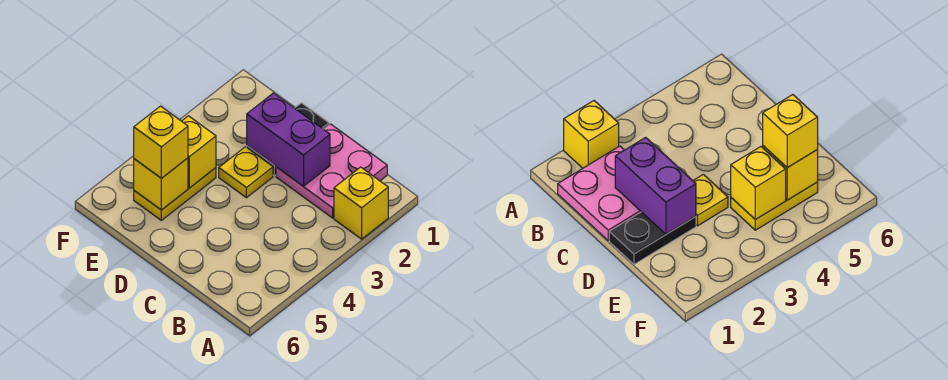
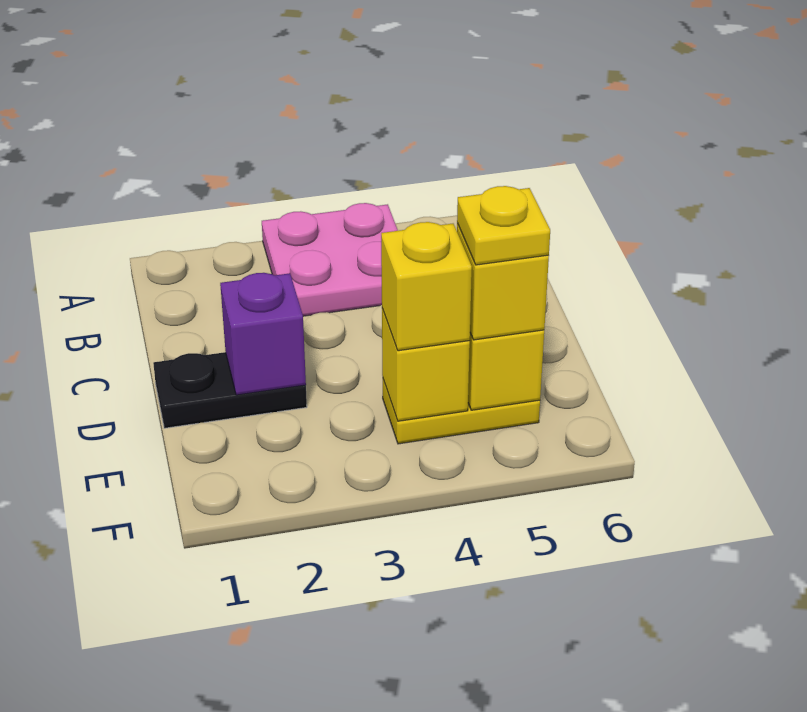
yellow 1x1 brick [334,167,388,239] -> yellow 1x1 brick moved to [381,222,472,351]
pink 2x2 plate [276,124,387,218] -> pink 2x2 plate moved to [262,203,398,316]
purple 1x2 brick [247,93,330,187] -> purple 1x1 brick [220,273,306,395]
yellow 1x1 plate [219,147,273,198] -> yellow 1x1 plate moved to [457,186,550,265]

